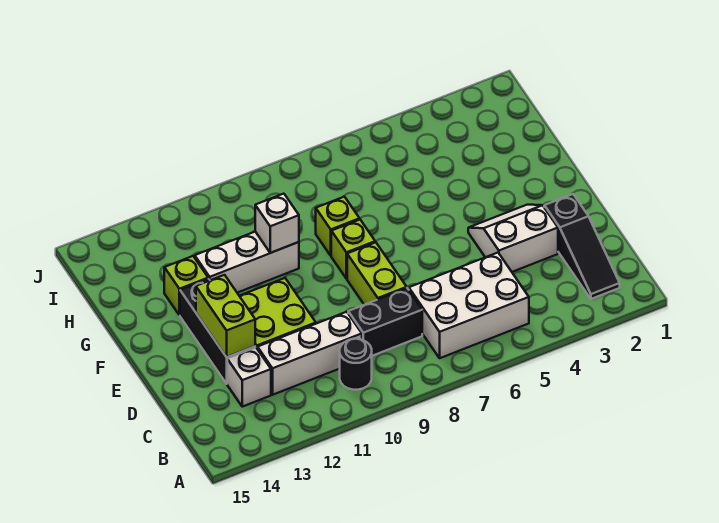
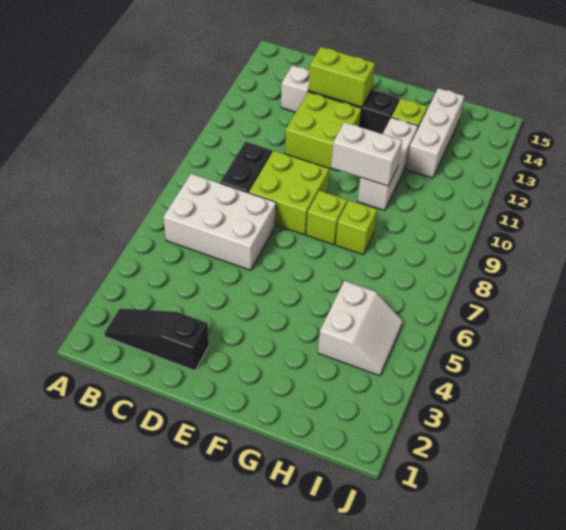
white 2x3 brick [409,253,529,358] -> white 2x3 brick turned to [163,174,276,270]
black 1x1 round brick [340,339,372,390] -> none
white 1x3 brick [258,312,362,395] -> white 1x3 brick moved to [406,88,464,178]
white 2x2 slope [468,205,558,272] -> white 2x2 slope moved to [318,281,403,376]
lime 1x2 brick [347,242,407,305] -> lime 2x2 brick [249,151,329,235]
white 1x1 brick [255,194,299,253] -> white 1x2 brick [331,122,402,186]

